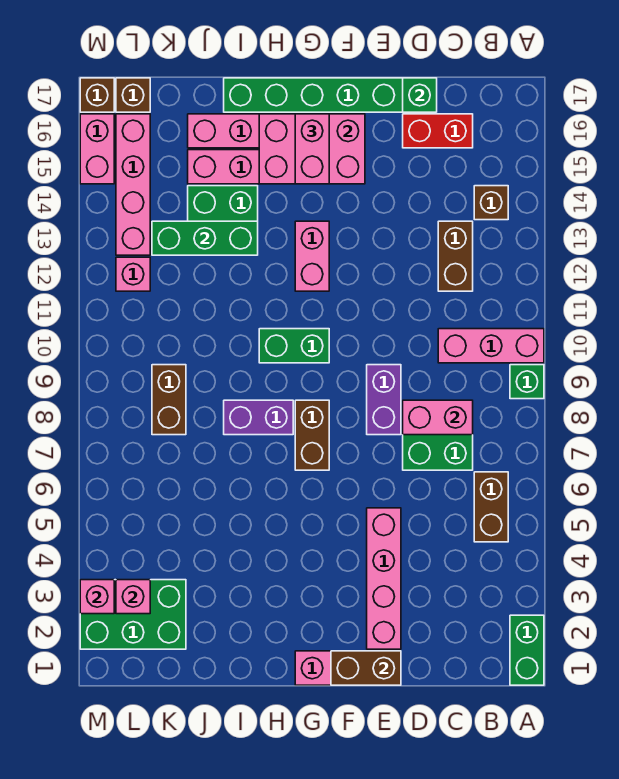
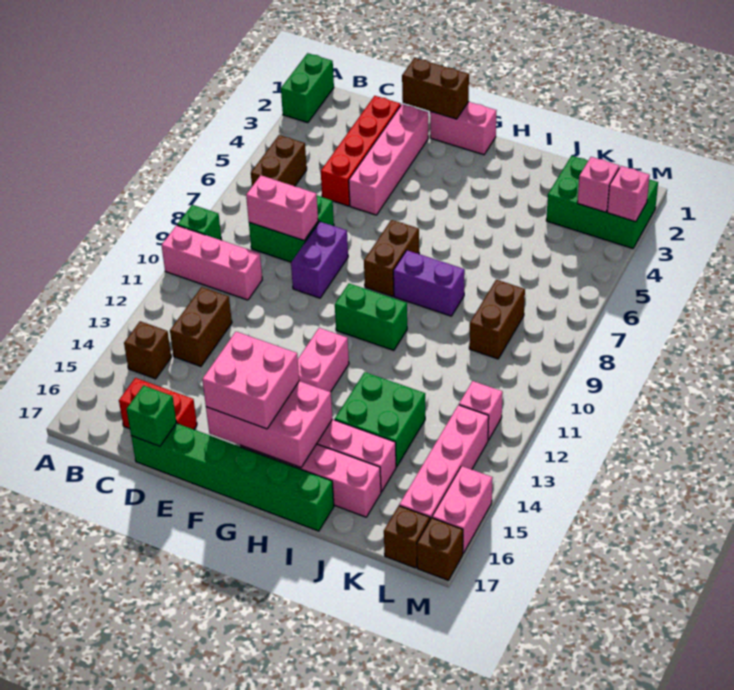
none -> red 1x4 brick [321,96,401,206]
pink 1x2 brick [295,114,329,184] -> pink 2x2 brick [202,332,299,429]
green 1x3 brick [152,221,258,255] -> none

